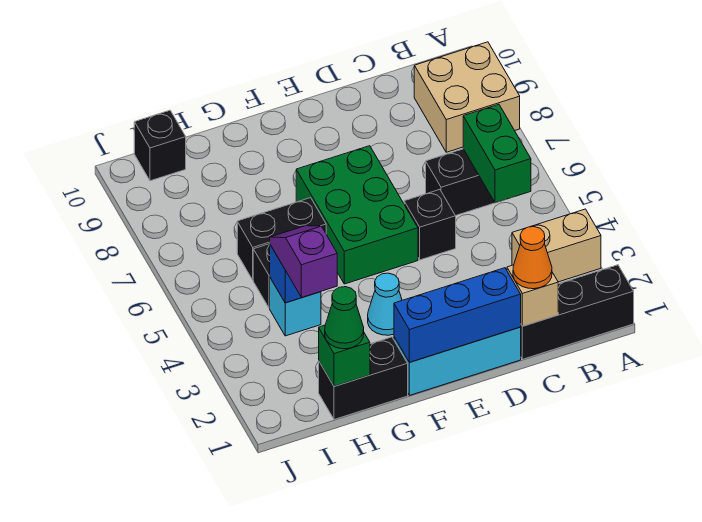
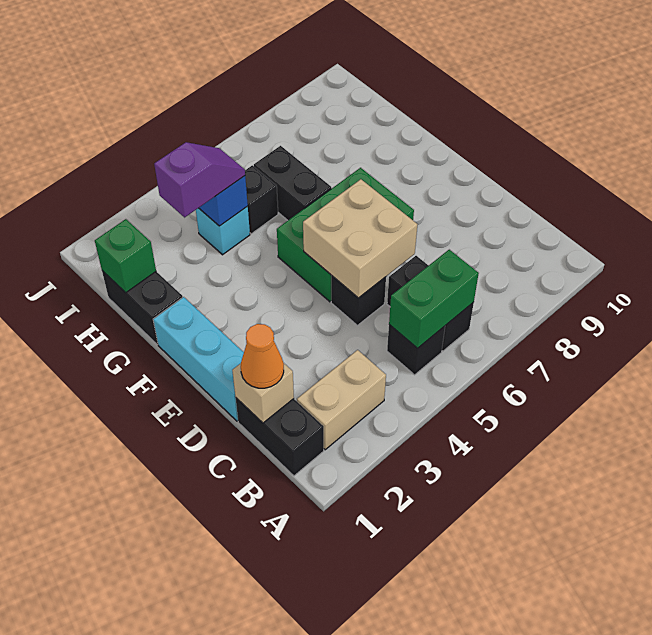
black 1x3 brick [521,265,634,359] -> black 1x2 brick [236,398,324,476]
tan 1x2 brick [512,209,601,282] -> tan 1x2 brick turned to [297,350,386,450]
tan 2x2 brick [414,42,520,152] -> tan 2x2 brick moved to [303,179,418,298]
blue 1x3 brick [394,268,521,362] -> none
cyan 1x1 cone [368,273,402,335] -> none
green 1x1 cone [325,287,364,349] -> none
black 1x1 brick [134,110,186,181] -> black 1x1 brick moved to [387,325,445,375]

